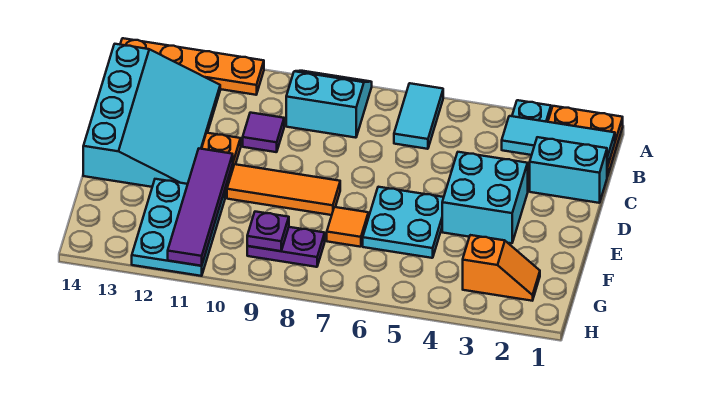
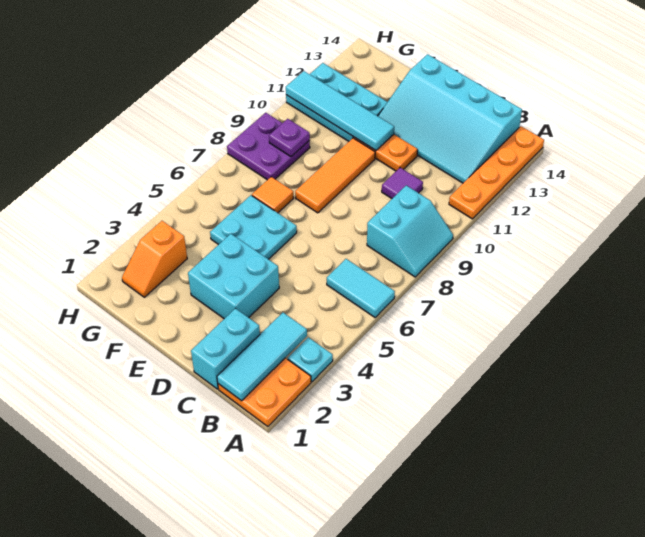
purple 1x4 tile [168,149,233,266] -> cyan 1x4 tile [286,71,394,150]
purple 1x2 plate [247,227,325,267] -> purple 2x2 plate [227,113,310,180]

